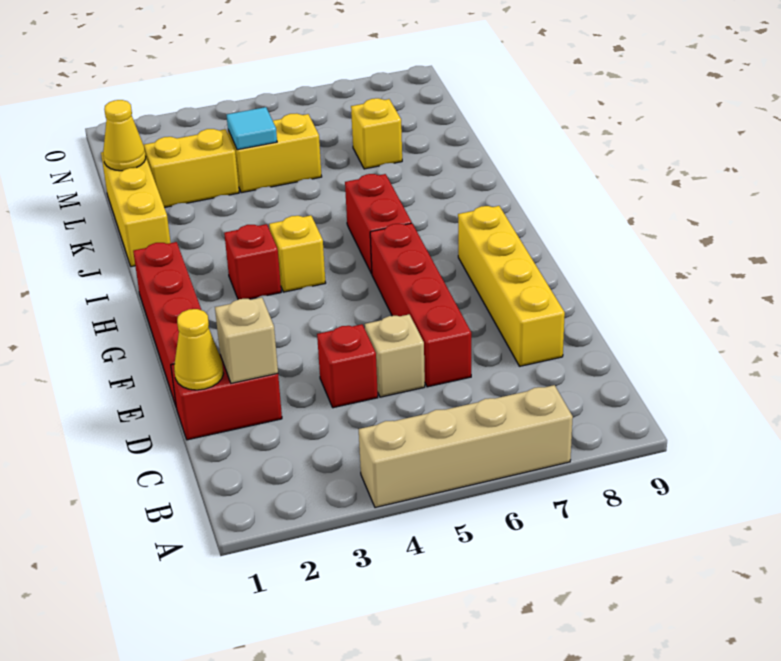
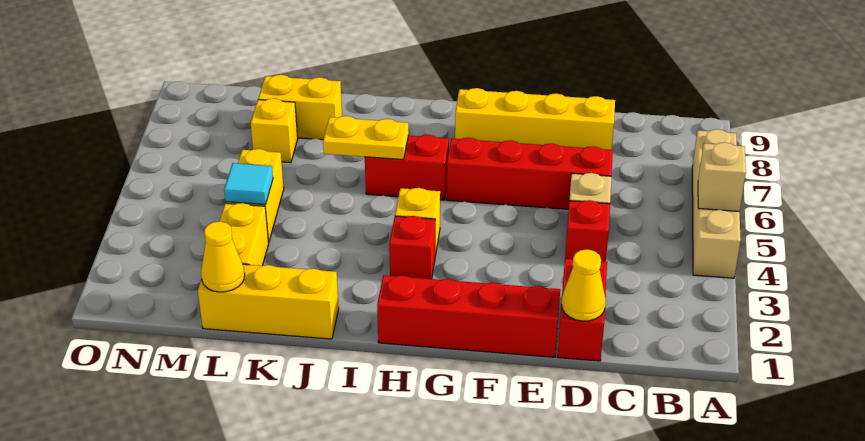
tan 1x1 brick [215,297,278,383] -> tan 1x1 brick moved to [698,142,746,211]
none -> yellow 1x2 plate [323,116,409,160]
none -> yellow 1x2 brick [258,75,342,140]

